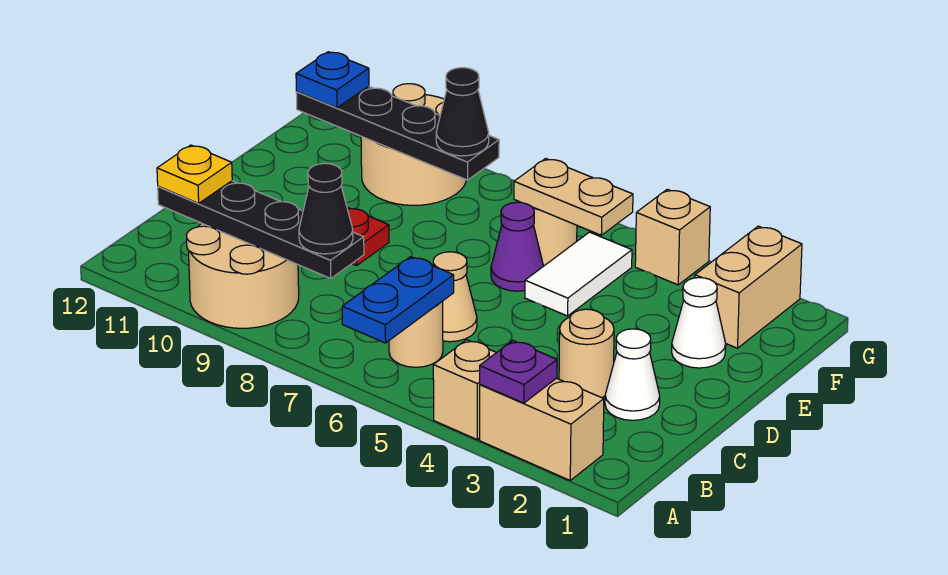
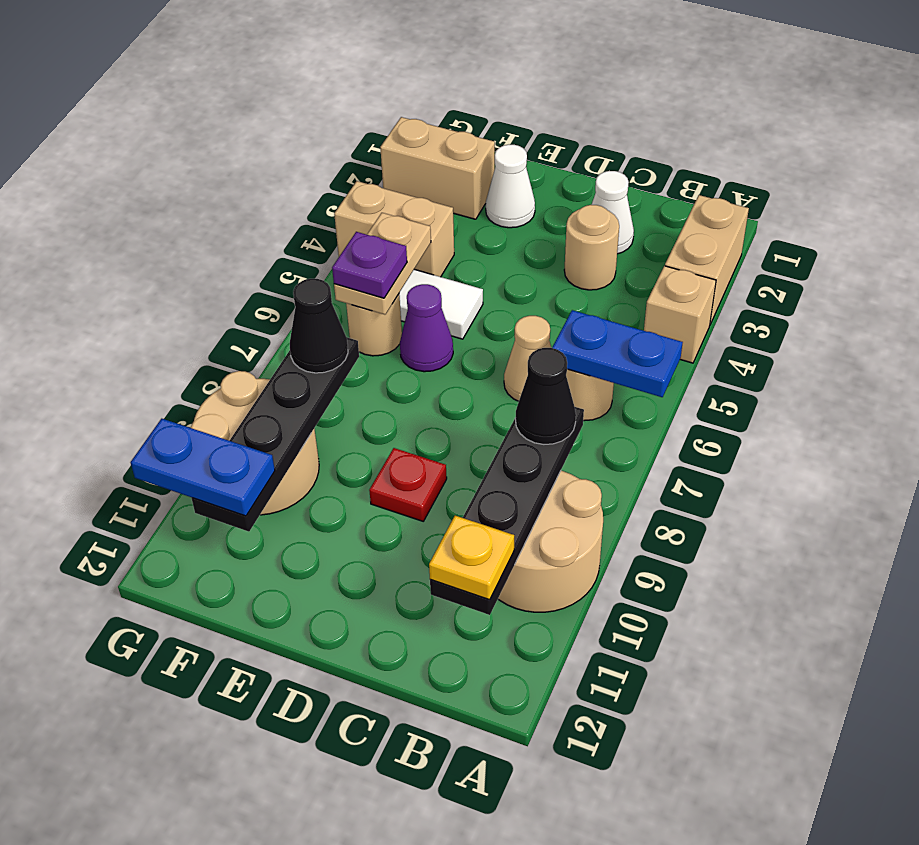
purple 1x1 plate [480,341,557,403] -> purple 1x1 plate moved to [332,232,407,298]
blue 1x1 plate [296,52,369,108] -> blue 1x2 plate [131,419,275,516]
tan 1x1 brick [635,189,710,285] -> tan 1x2 brick [334,181,454,277]

